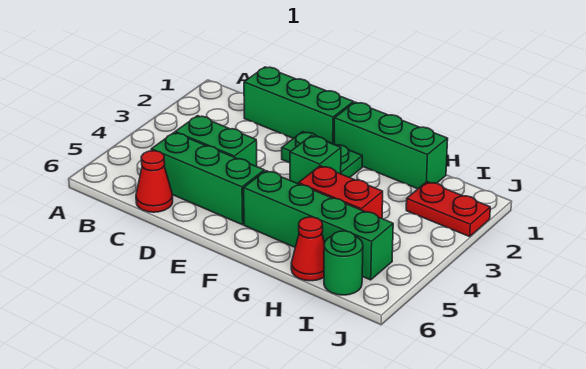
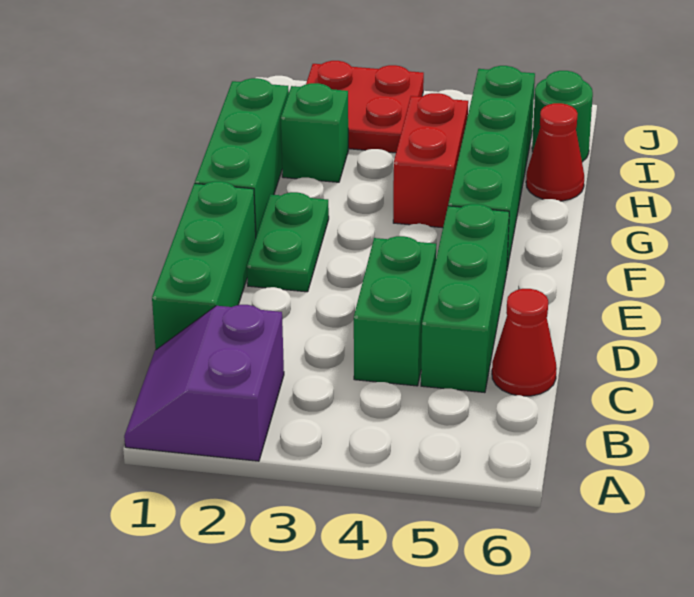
none -> purple 2x2 slope [124,305,284,461]
green 1x1 brick [290,136,341,184] -> green 1x1 brick moved to [281,83,348,182]
red 1x2 plate [406,182,490,237] -> red 2x2 plate [306,61,424,153]

